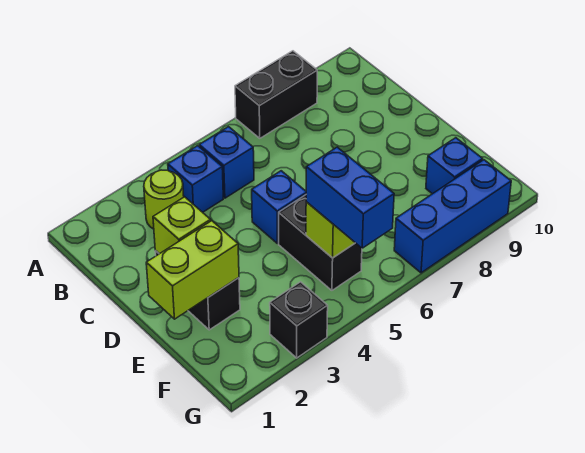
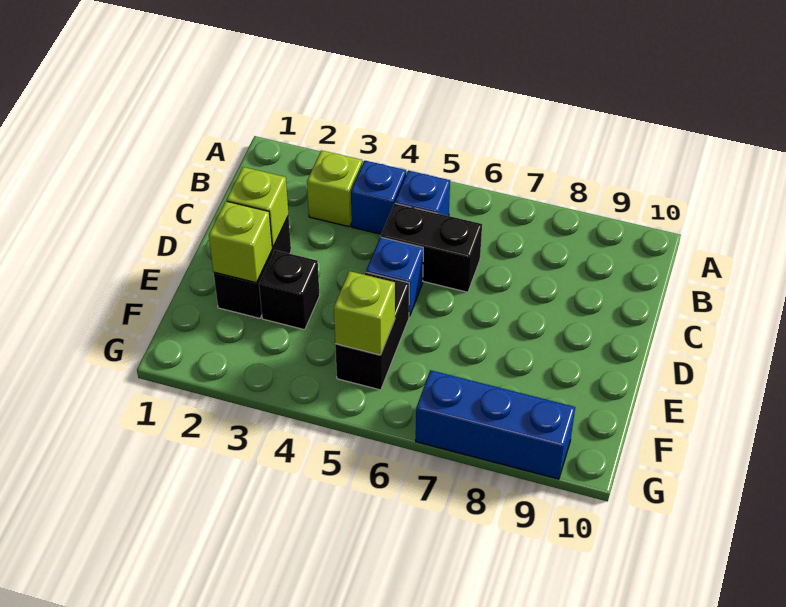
black 1x2 brick [235,51,317,138] -> black 1x2 brick moved to [381,203,482,292]
lime 1x1 round brick [144,170,184,229] -> lime 1x1 brick [307,150,362,227]
lime 1x2 brick [146,221,239,319] -> lime 1x1 brick [209,201,272,283]
blue 1x2 brick [306,147,394,248] -> none
blue 1x1 brick [426,138,483,194] -> none
black 1x1 brick [270,282,328,358] -> black 1x1 brick moved to [259,250,320,330]

